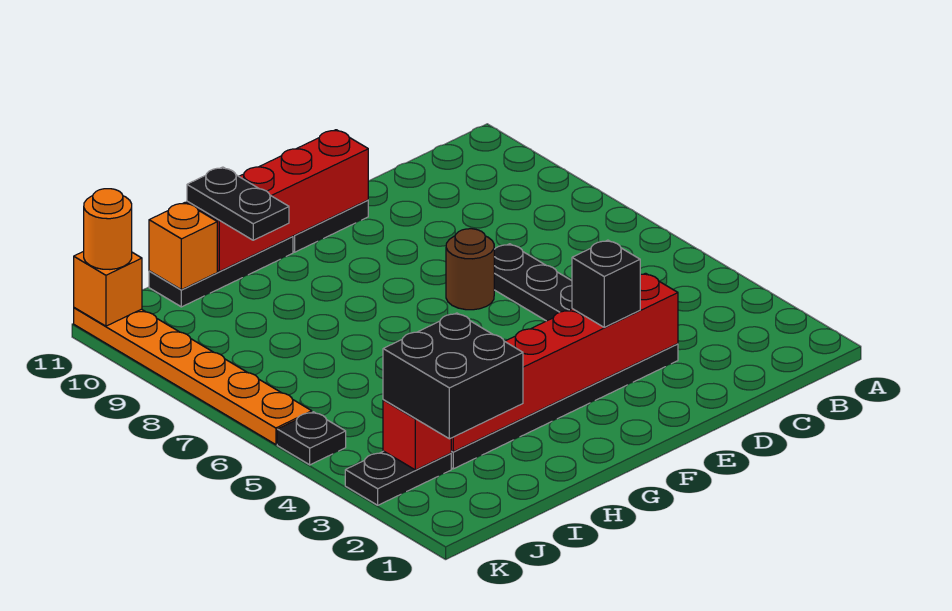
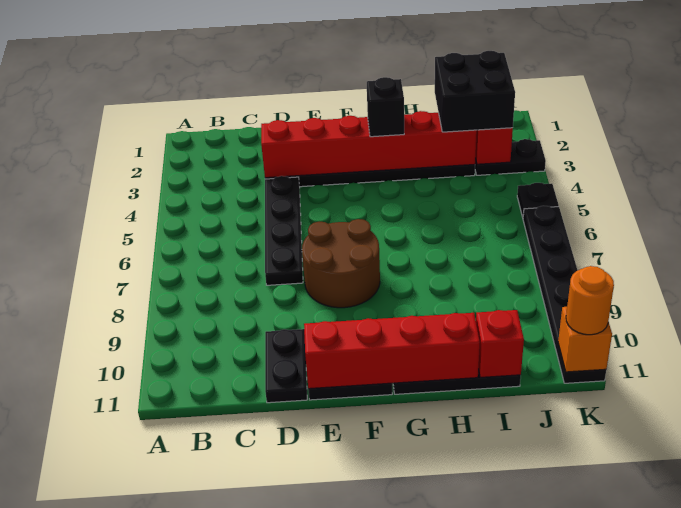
black 1x1 brick [572,240,640,327] -> black 1x1 brick moved to [367,77,404,137]
brown 1x1 round brick [446,229,494,310] -> brown 2x2 round brick [302,219,380,308]
black 1x2 plate [187,167,289,240] -> black 1x2 plate moved to [265,329,307,403]
orange 1x1 brick [149,203,217,290] -> red 1x1 brick [476,310,524,377]
orange 1x6 plate [74,308,312,445] -> black 1x6 plate [523,206,606,383]

